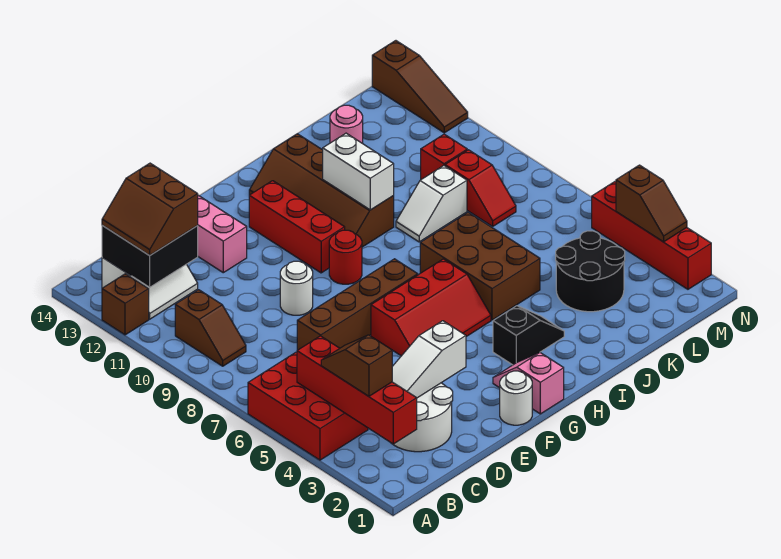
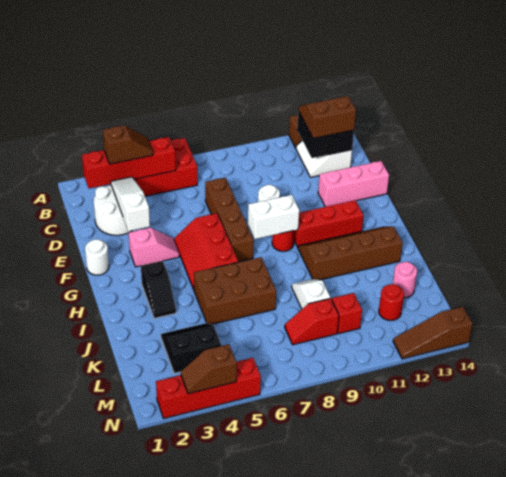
brown 1x2 slope [175,290,246,366] -> none
pink 1x2 slope [493,353,564,414] -> pink 1x2 slope moved to [129,228,179,267]
white 1x2 brick [323,133,394,210] -> white 1x2 brick moved to [248,195,299,239]
black 2x2 round brick [556,231,625,312] -> black 2x2 slope [161,323,221,373]
none -> red 1x1 round brick [379,284,404,320]

